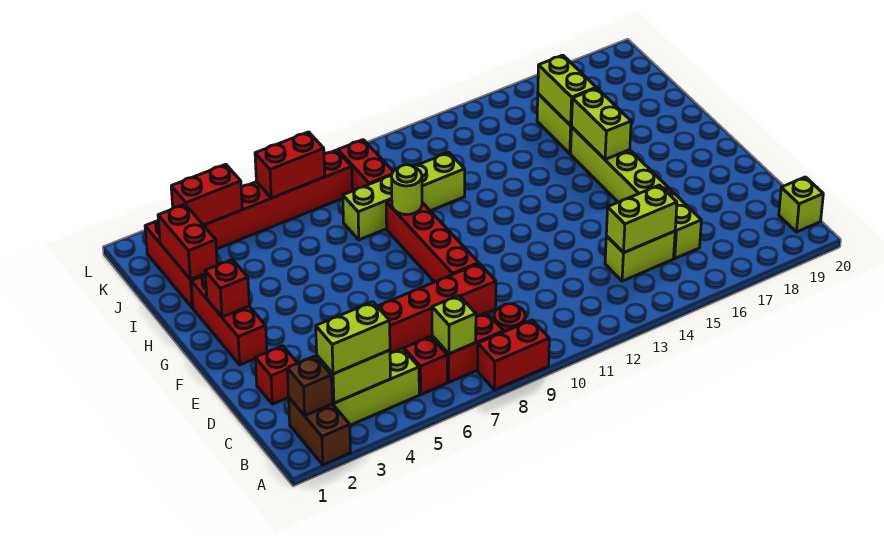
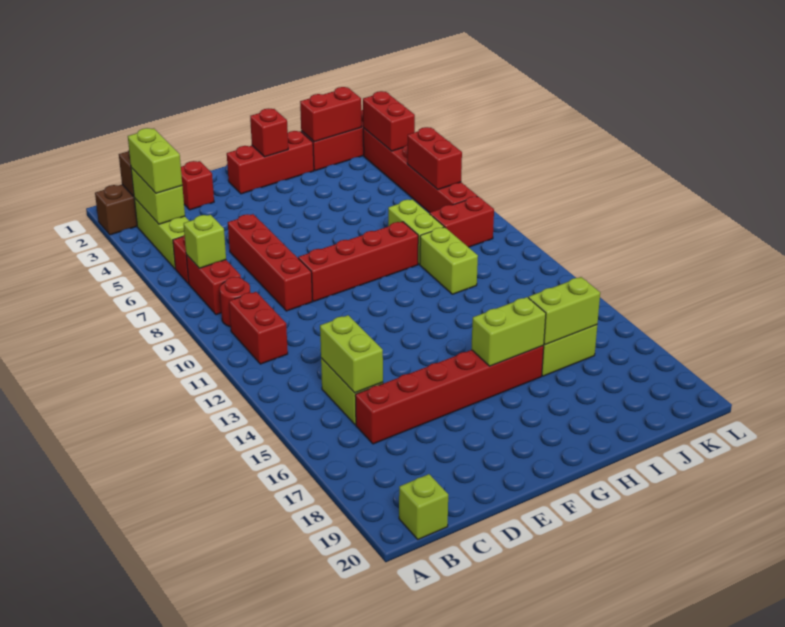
red 1x2 brick [478,320,549,390] -> red 1x2 brick moved to [229,292,288,364]
lime 1x6 brick [571,127,701,258] -> red 1x6 brick [355,346,544,444]
lime 1x1 round brick [392,165,422,215] -> none

